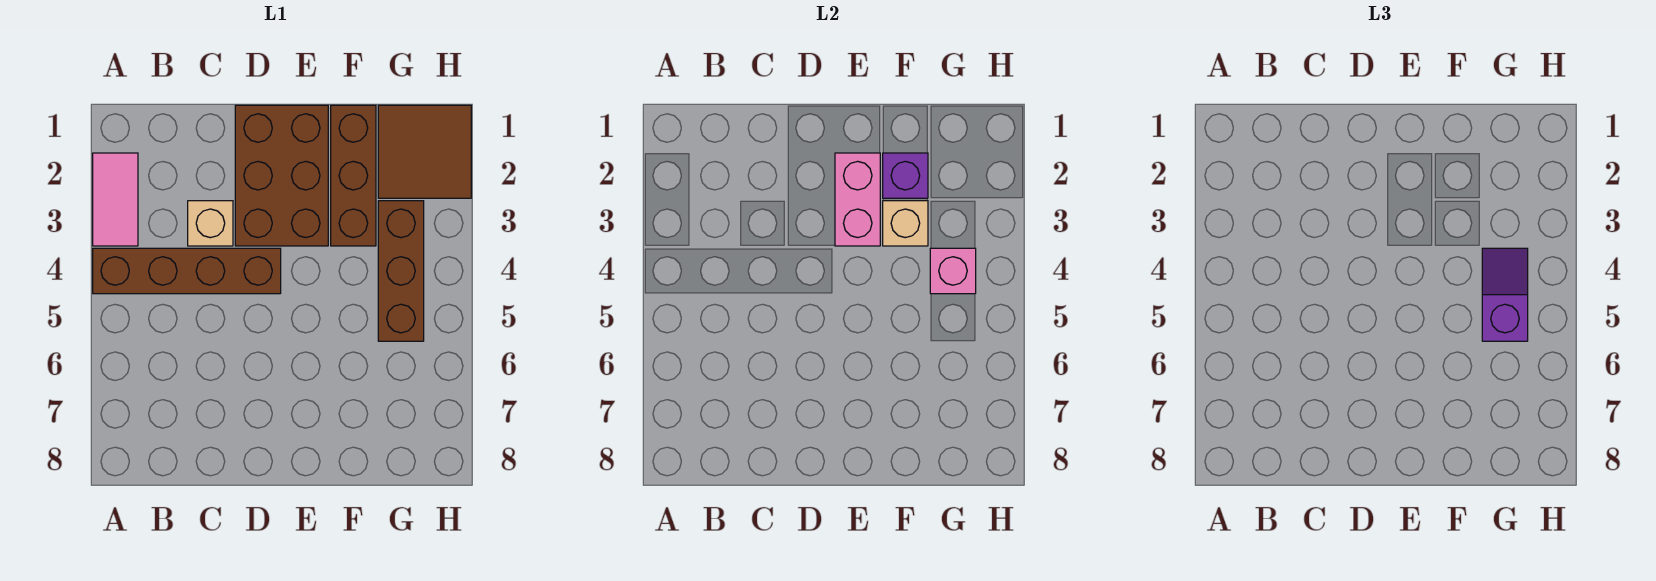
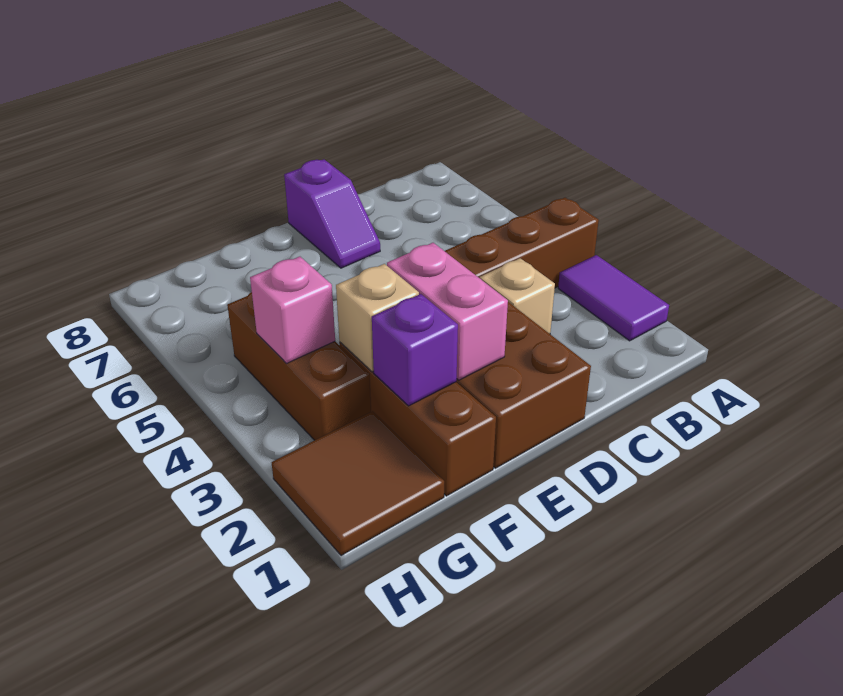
pink 1x2 tile [93,153,138,246] -> purple 1x2 tile [558,255,669,341]
purple 1x2 slope [1482,248,1528,341] -> purple 1x2 slope moved to [284,159,380,268]

